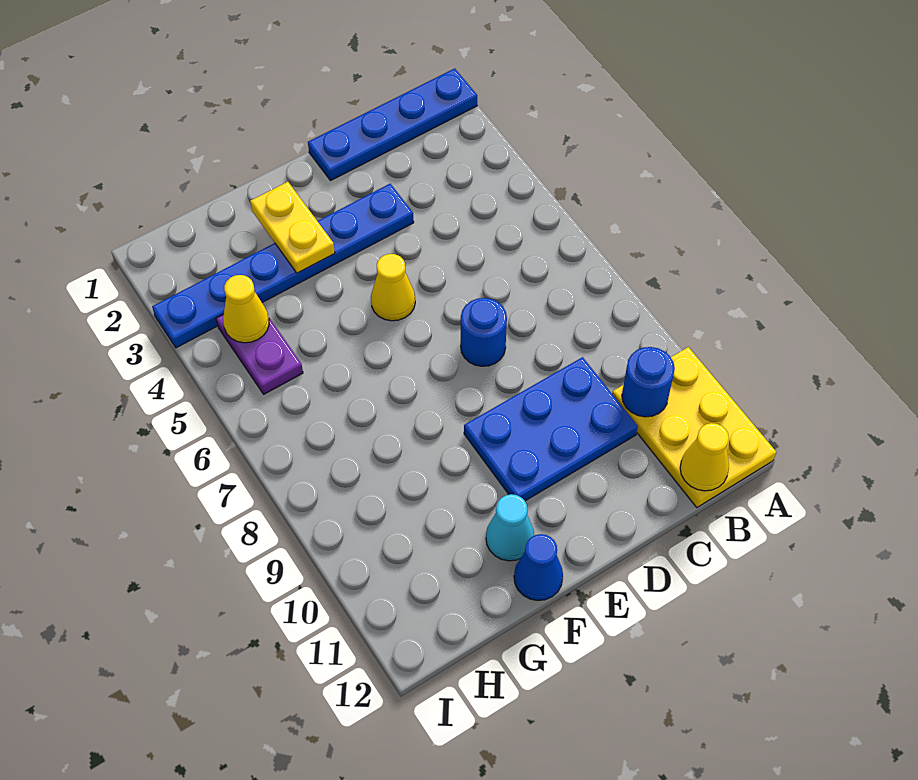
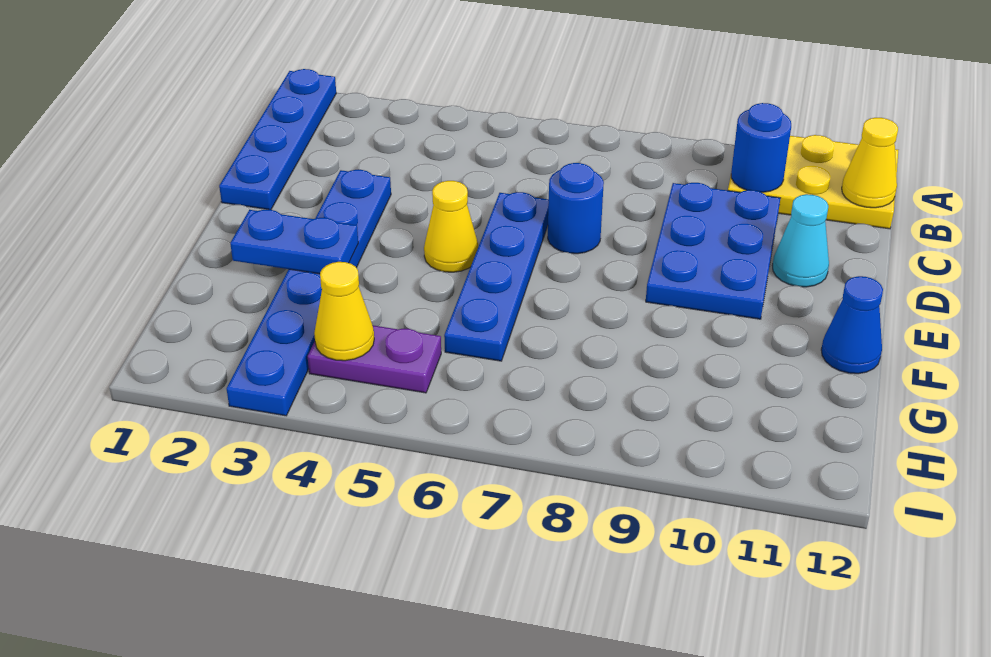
none -> blue 1x4 plate [444,192,549,361]
yellow 1x2 plate [250,182,335,273] -> blue 1x2 plate [230,210,358,274]
cyan 1x1 cone [486,494,534,561] -> cyan 1x1 cone moved to [773,194,829,287]

